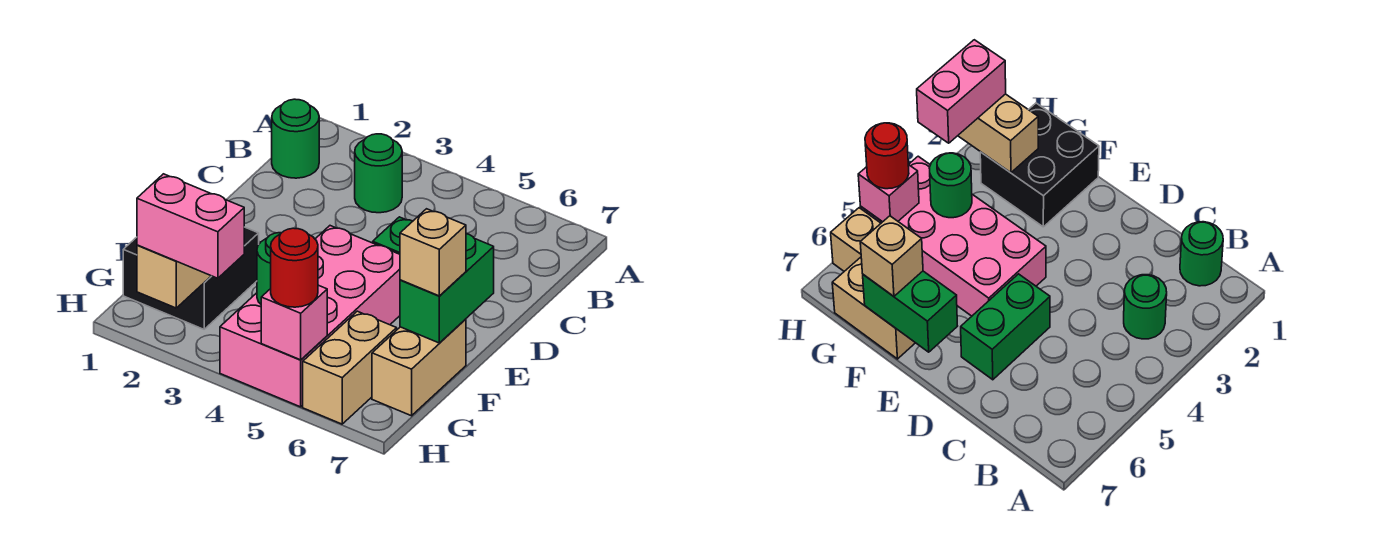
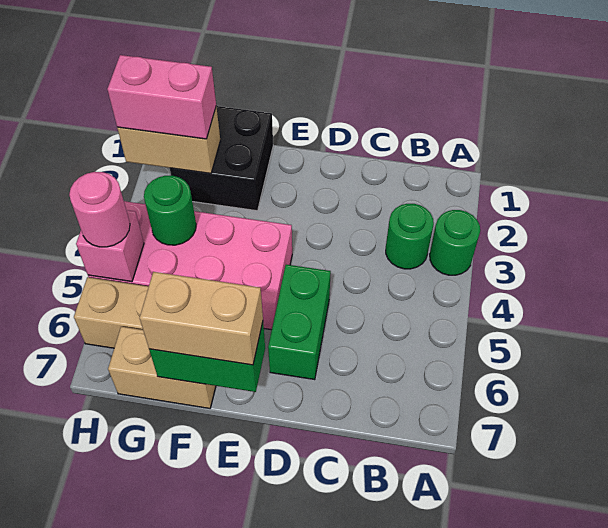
green 1x1 round brick [272,99,319,178] -> green 1x1 round brick moved to [430,210,480,275]
tan 1x1 brick [400,209,466,296] -> tan 1x2 brick [140,272,263,365]
pink 1x2 brick [137,174,244,278] -> pink 1x2 brick turned to [107,55,216,139]
red 1x1 round brick [271,228,318,307] -> pink 1x1 round brick [69,172,130,247]

